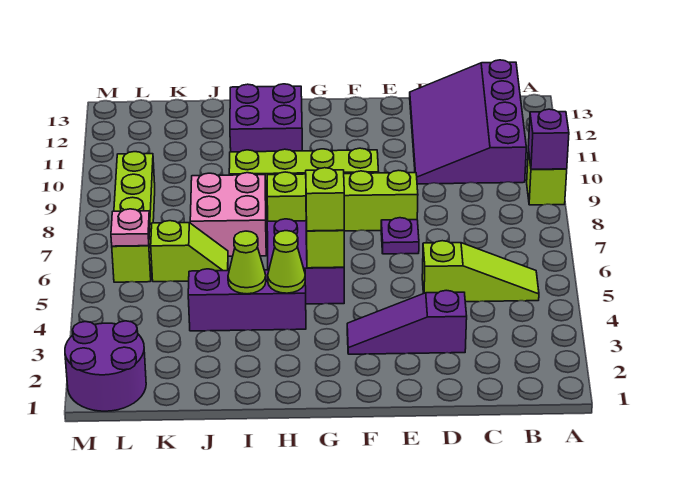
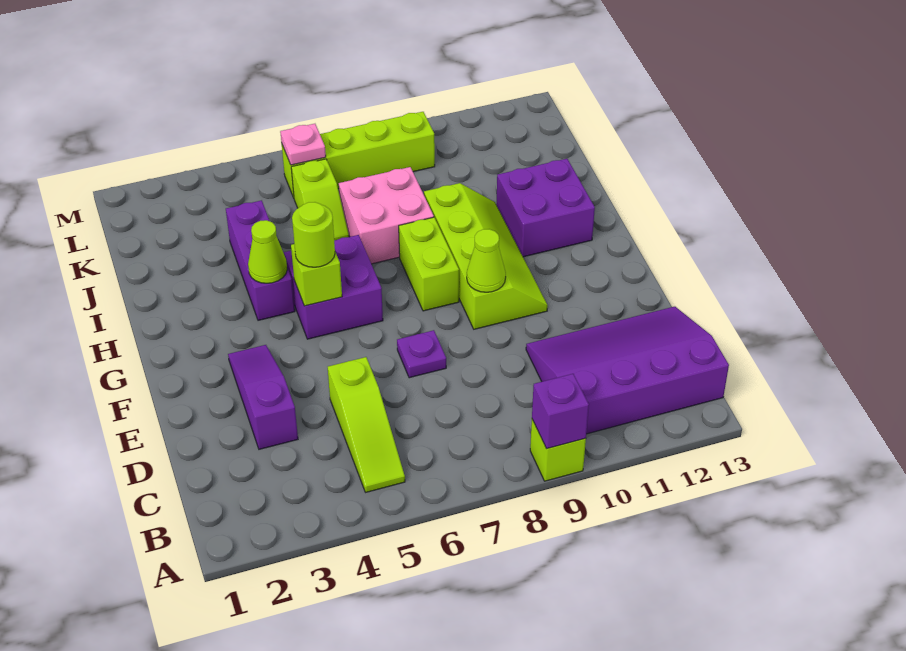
lime 1x4 brick [267,170,418,231] -> lime 1x2 brick [399,217,459,311]
lime 1x1 brick [306,168,344,231] -> lime 1x1 round brick [292,202,335,267]
lime 1x1 cone [228,231,266,294] -> lime 1x1 cone moved to [467,229,506,292]
purple 2x2 round brick [65,321,146,411] -> none

